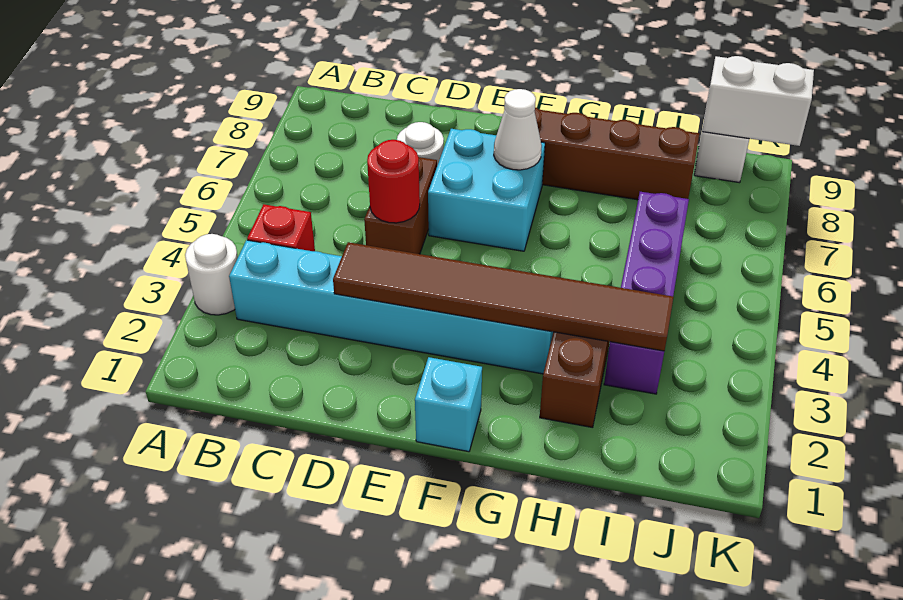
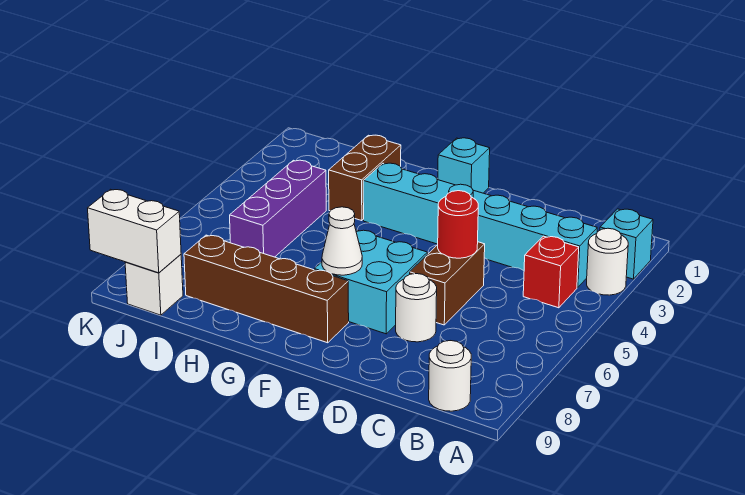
none -> cyan 1x1 brick [600,209,653,279]
none -> white 1x1 round brick [429,341,471,411]
brown 1x6 tile [333,242,673,351] -> none
purple 1x4 brick [604,192,689,394] -> purple 1x3 brick [230,160,326,257]

